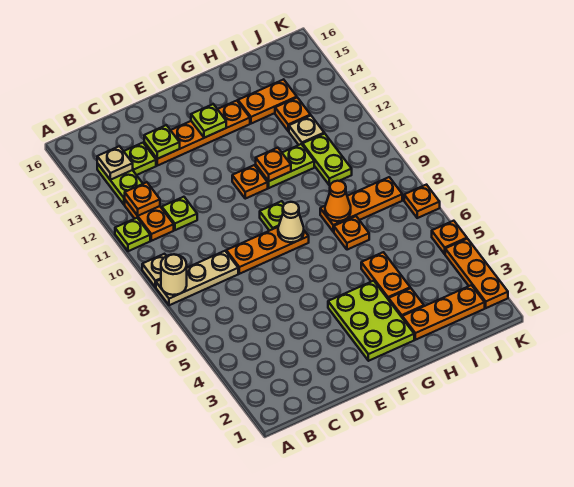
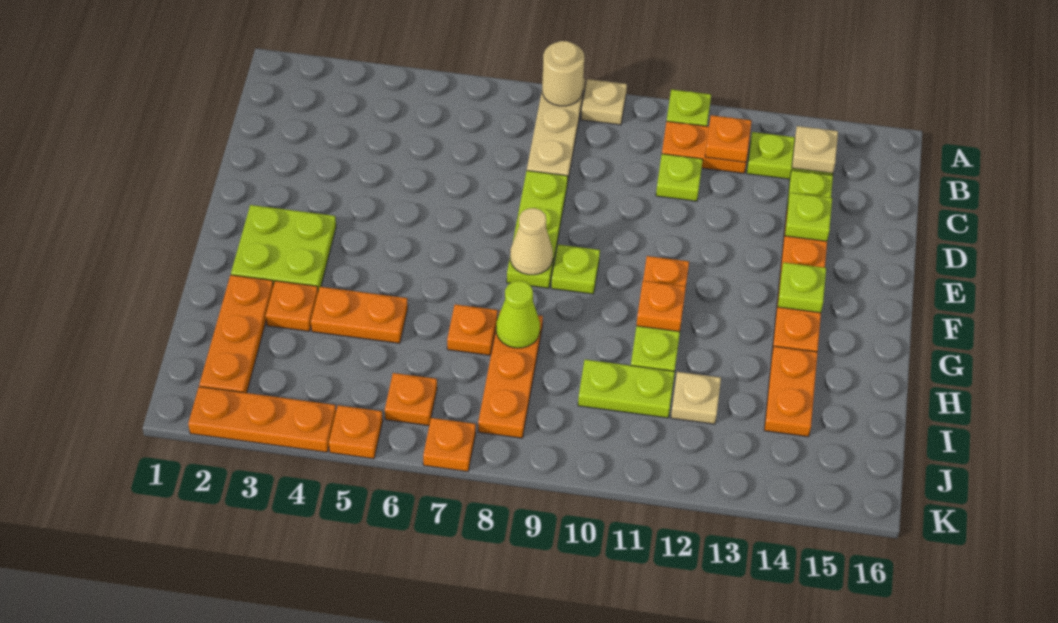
orange 1x3 plate [226,227,309,274] -> lime 1x3 plate [507,171,568,288]
lime 2x3 plate [328,281,414,361] -> lime 2x2 plate [231,205,336,291]
orange 1x1 cone [325,181,351,221] -> lime 1x1 cone [496,281,540,348]
orange 1x1 plate [275,98,311,131] -> orange 1x1 plate moved to [385,373,437,426]

